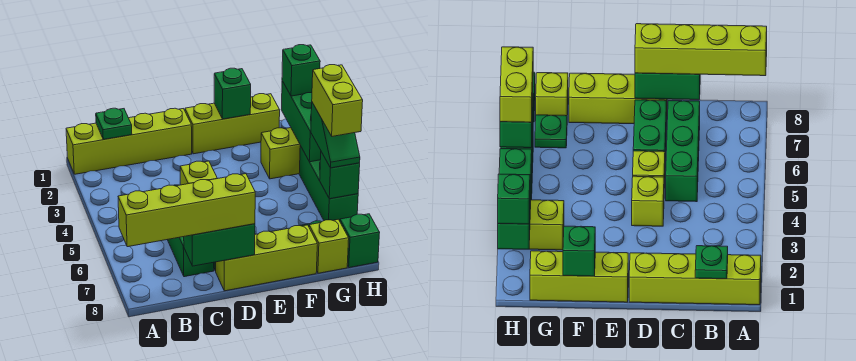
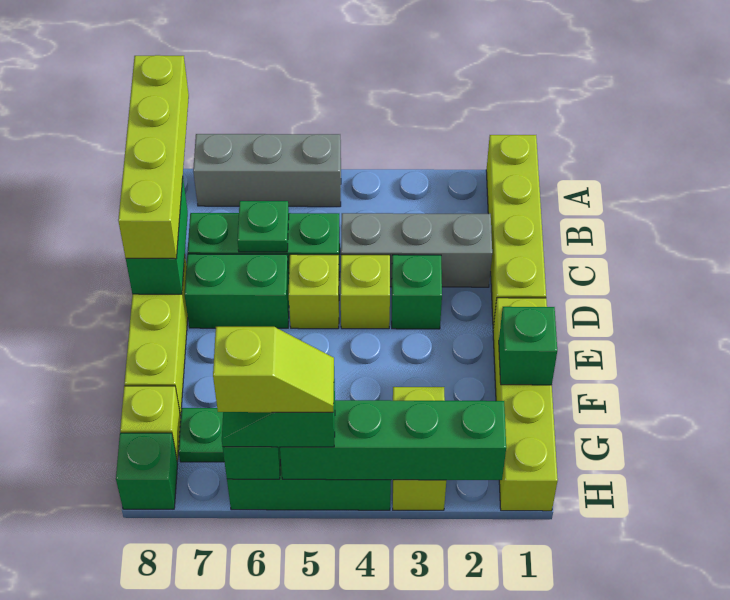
none -> grey 1x3 brick [193,134,341,207]
green 1x1 plate [96,108,132,140] -> green 1x1 plate moved to [238,201,289,252]
none -> grey 1x3 brick [341,213,492,287]
lime 1x3 brick [185,94,280,154] -> lime 1x4 brick [493,298,558,511]
green 1x3 brick [281,81,321,162] -> green 1x4 brick [280,400,506,480]
green 1x1 brick [282,45,320,96] -> green 1x1 brick moved to [392,255,442,329]
lime 1x2 brick [312,65,363,136] -> lime 1x2 slope [213,327,334,412]

